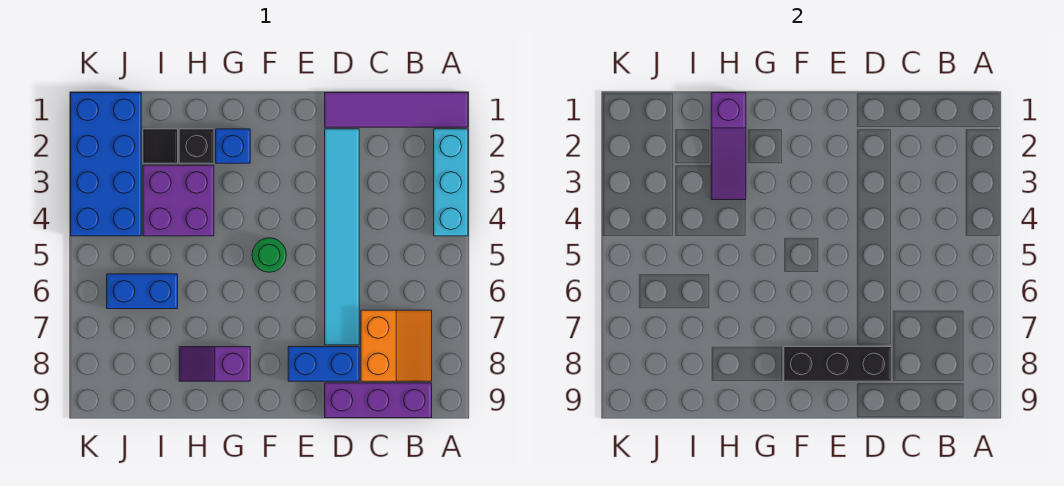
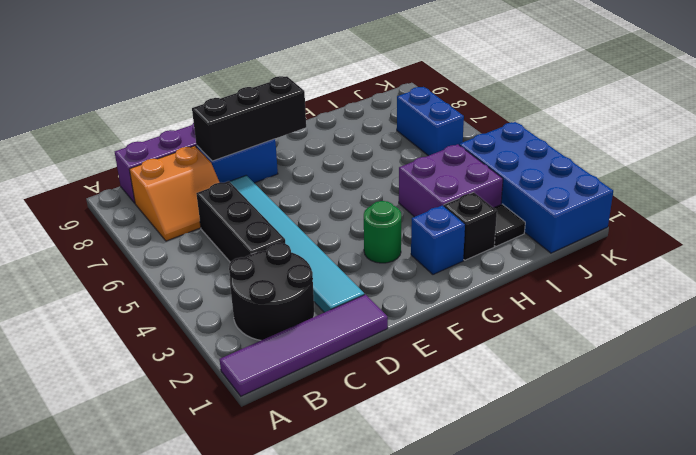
cyan 1x3 brick [434,129,468,236] -> none
none -> black 2x2 round brick [229,243,314,340]
orange 2x2 slope [361,310,432,381] -> orange 2x2 slope turned to [129,146,220,241]
none -> black 1x3 brick [196,181,285,262]
green 1x1 round brick [252,238,287,272] -> green 1x1 round brick moved to [364,201,401,263]
purple 1x2 slope [179,347,250,381] -> none
purple 1x3 slope [711,93,746,200] -> none
blue 1x2 brick [107,274,178,309] -> blue 1x2 brick turned to [397,87,464,156]

